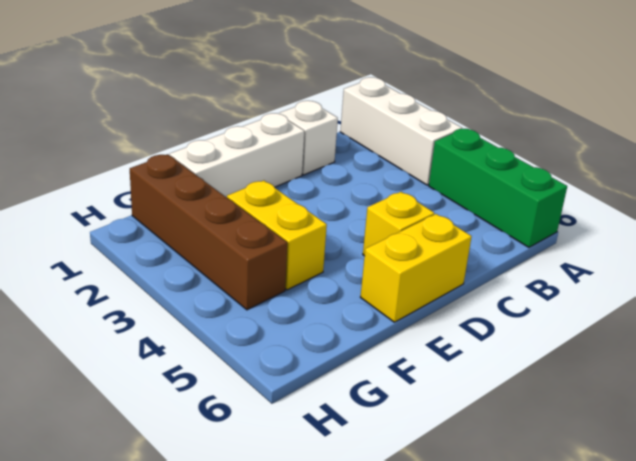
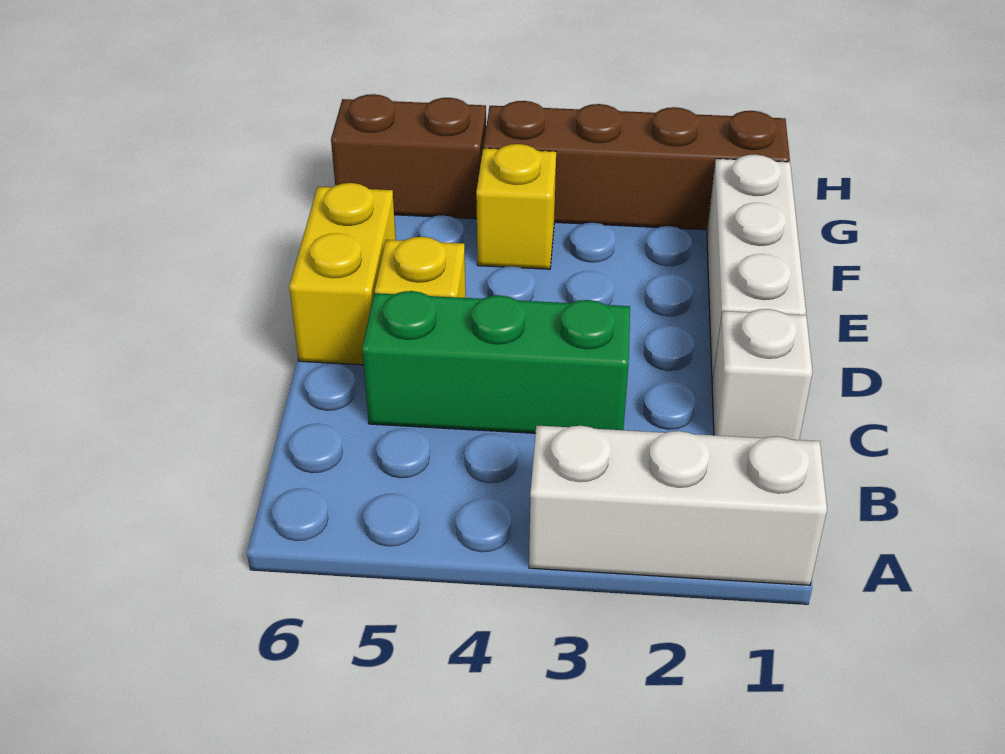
green 1x3 brick [429,129,567,247] -> green 1x3 brick moved to [362,291,630,433]
yellow 1x2 brick [227,180,327,290] -> yellow 1x1 brick [476,144,556,269]
none -> brown 1x2 brick [331,94,486,219]

